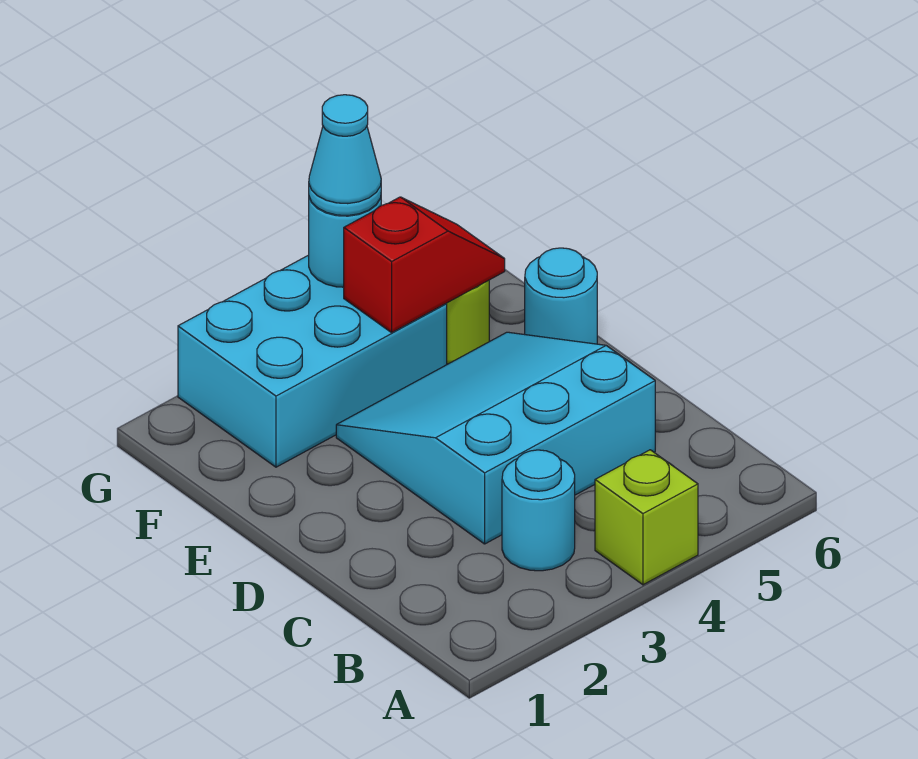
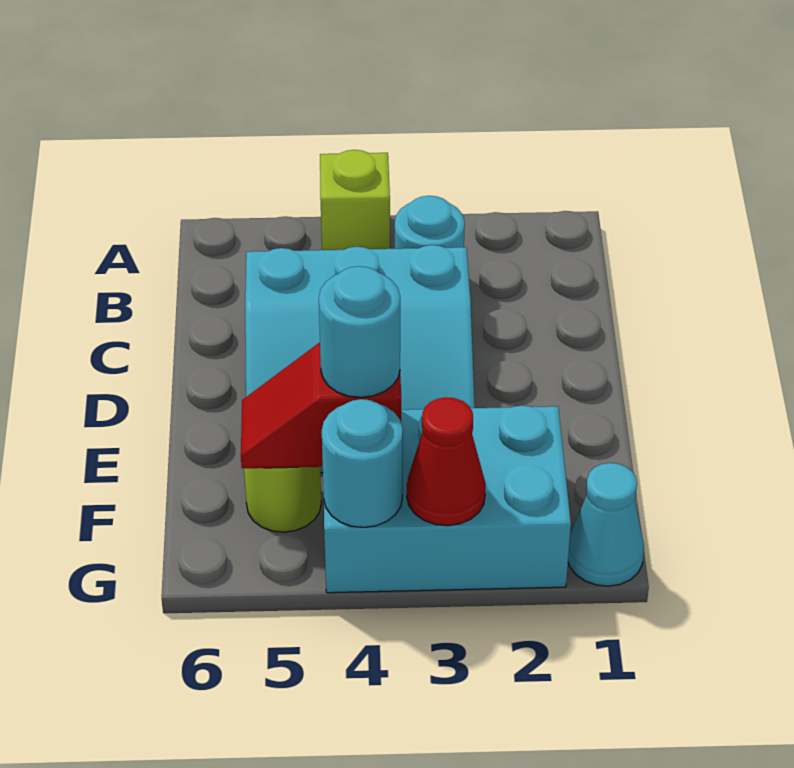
cyan 1x1 round brick [525,248,597,344] -> cyan 1x1 round brick moved to [319,266,400,397]
none -> red 1x1 cone [407,397,486,526]
cyan 1x1 cone [309,95,381,215] -> cyan 1x1 cone moved to [568,463,644,586]

